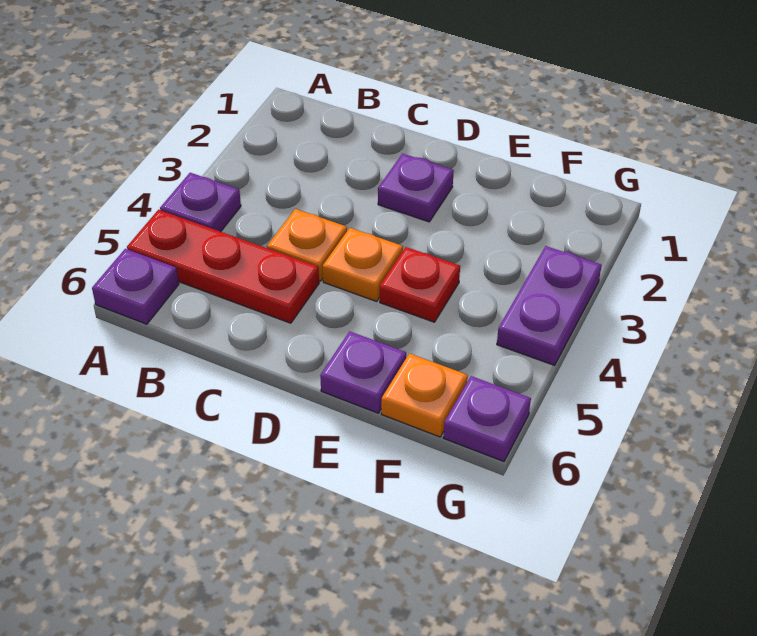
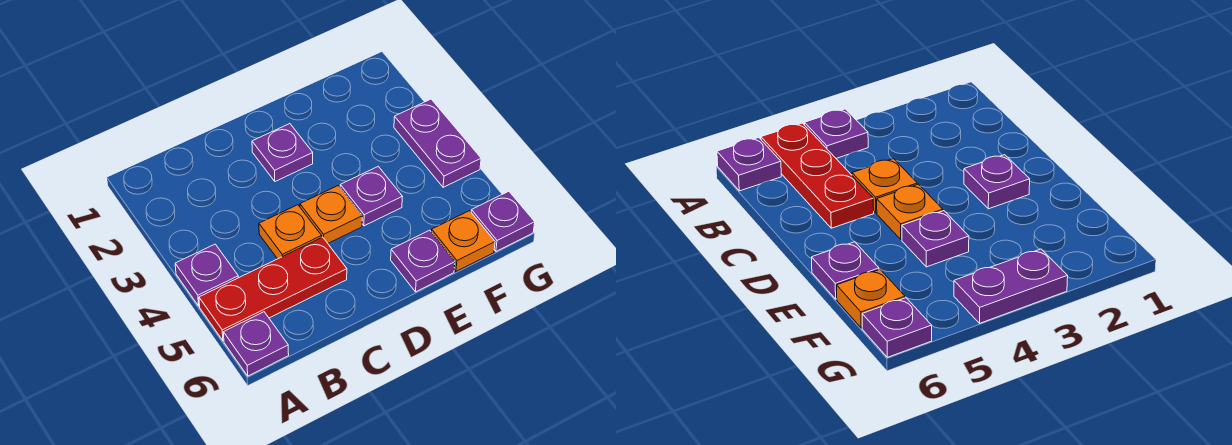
red 1x1 plate [380,247,460,322] -> purple 1x1 plate [340,166,403,226]

